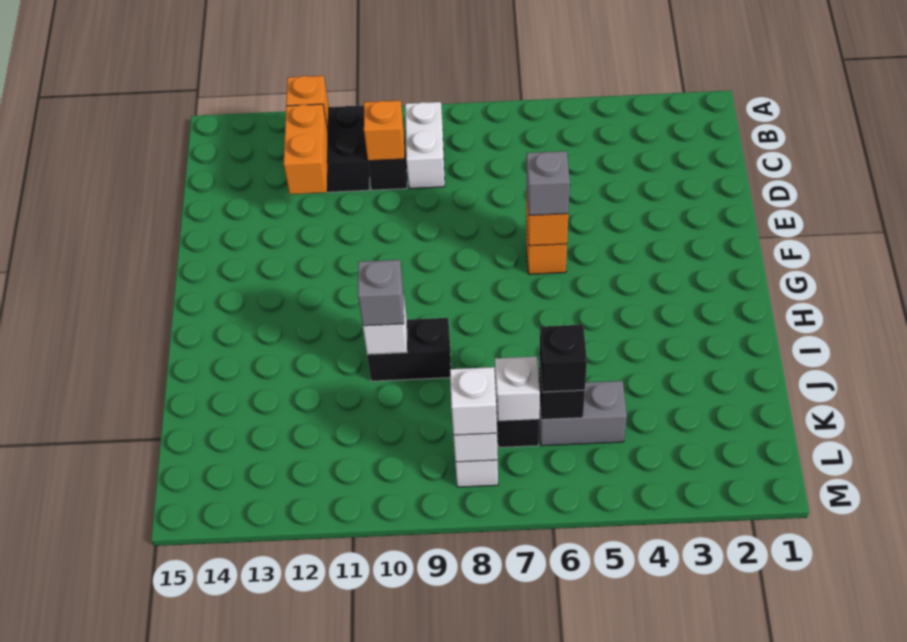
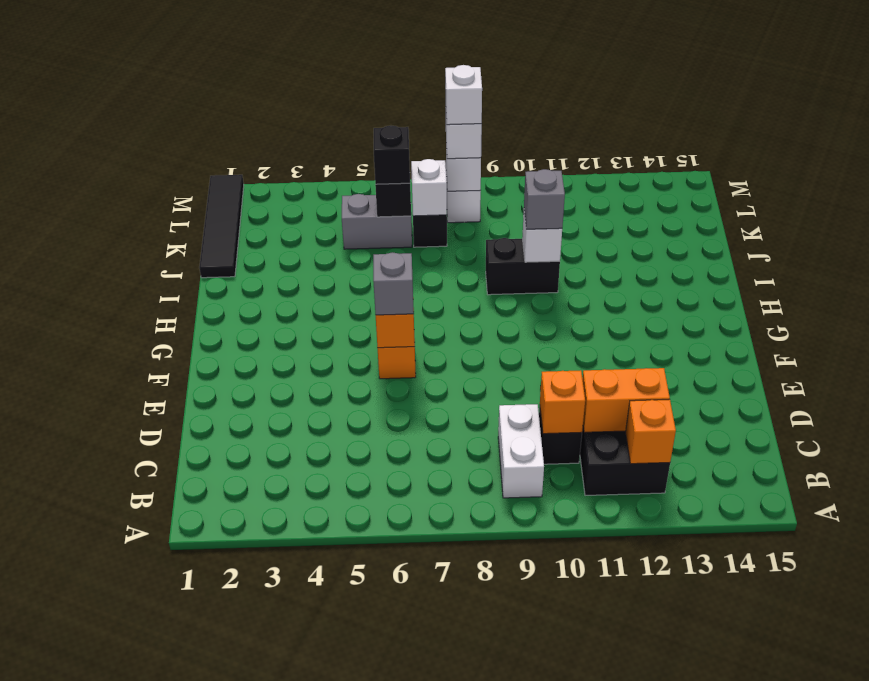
orange 1x2 brick [284,104,328,194] -> orange 1x2 brick turned to [582,368,670,432]
none -> black 1x4 tile [199,175,244,278]
none -> white 1x1 brick [445,65,482,125]

